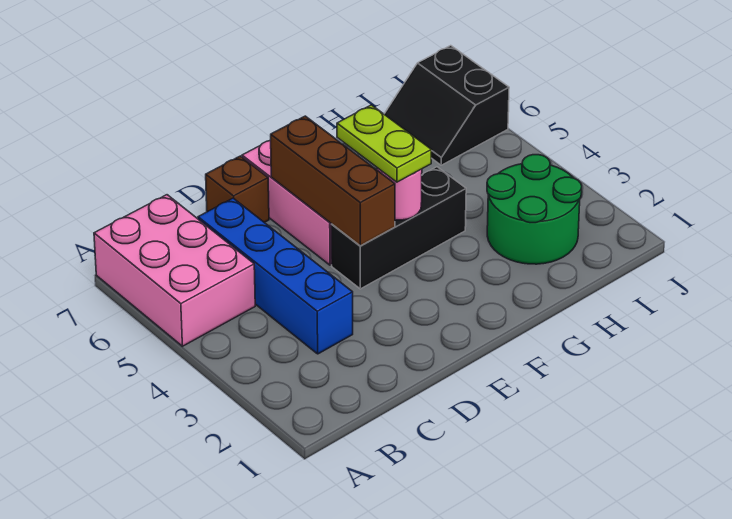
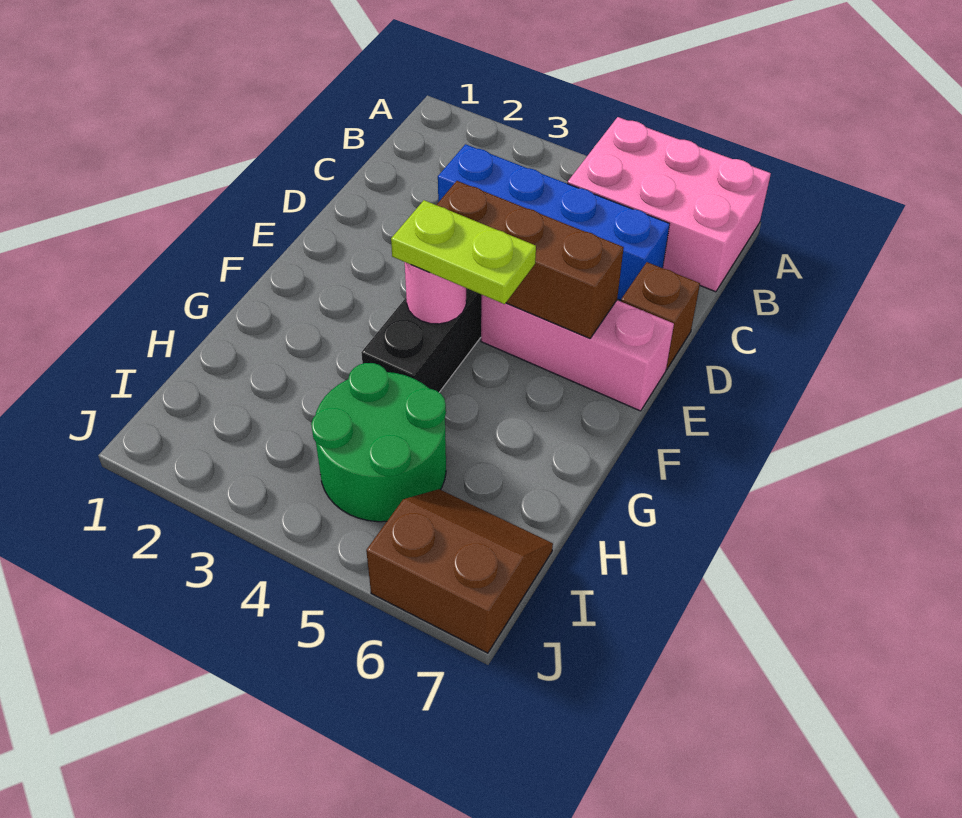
green 2x2 round brick [487,155,582,264] -> green 2x2 round brick moved to [311,363,446,522]
black 2x2 slope [384,46,509,165] -> brown 2x2 slope [366,489,553,653]

